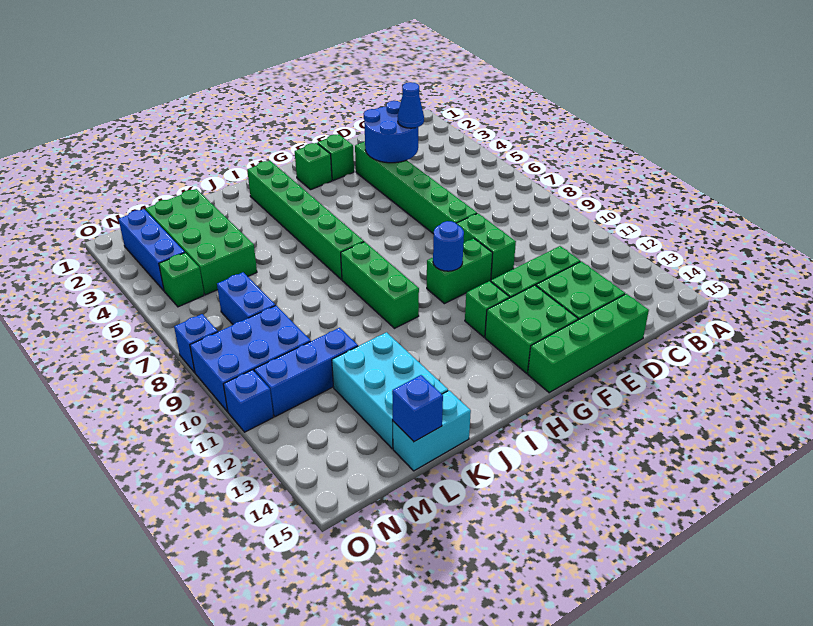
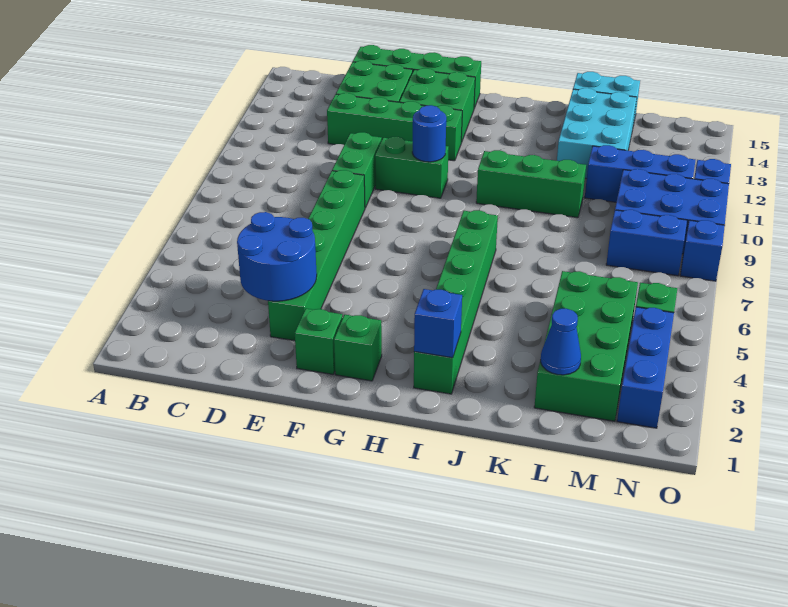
blue 1x1 cone [398,82,424,128] -> blue 1x1 cone moved to [541,309,581,375]
green 1x3 brick [341,242,419,328] -> green 1x3 brick turned to [476,150,586,218]
blue 1x1 brick [392,375,443,442] -> blue 1x1 brick moved to [414,289,462,358]
blue 1x2 brick [217,272,275,324] -> blue 1x2 brick turned to [606,210,687,276]

